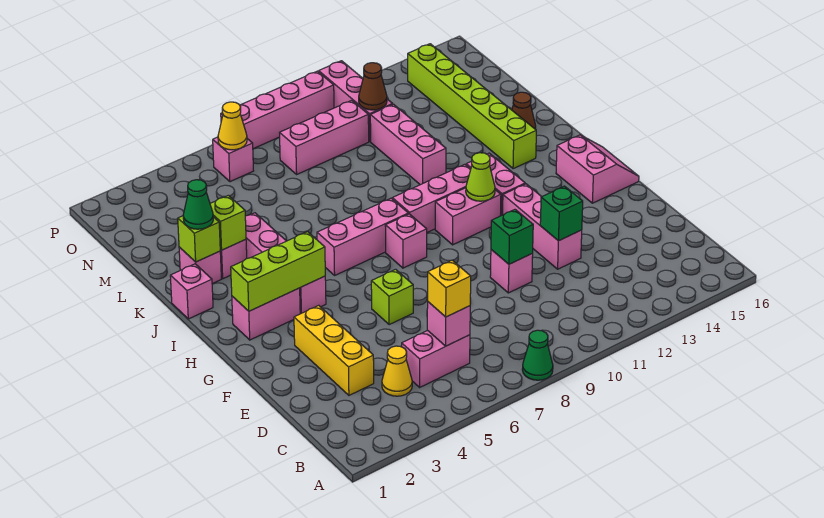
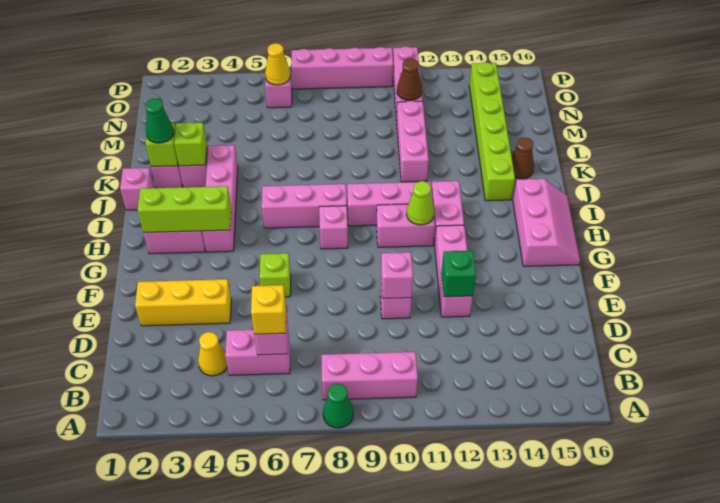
yellow 1x3 brick [294,305,374,395] -> yellow 1x3 brick turned to [135,279,231,326]
green 1x1 brick [491,210,533,264] -> pink 1x1 brick [381,252,413,298]
pink 2x2 slope [556,135,639,203] -> pink 2x3 slope [513,179,580,266]
pink 1x3 brick [280,100,369,174] -> pink 1x3 brick moved to [321,352,418,400]

